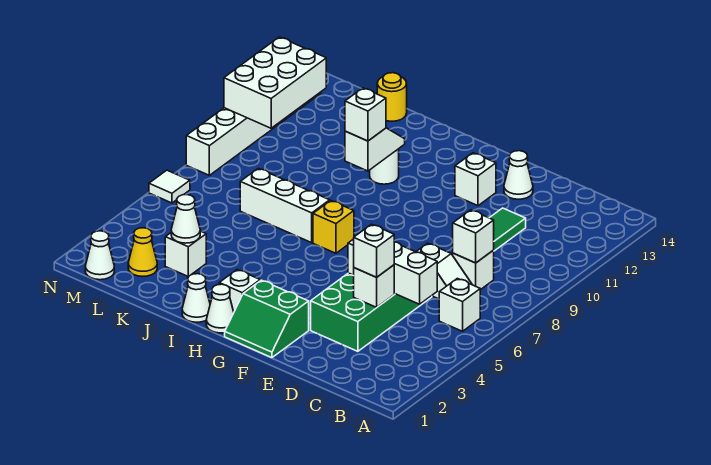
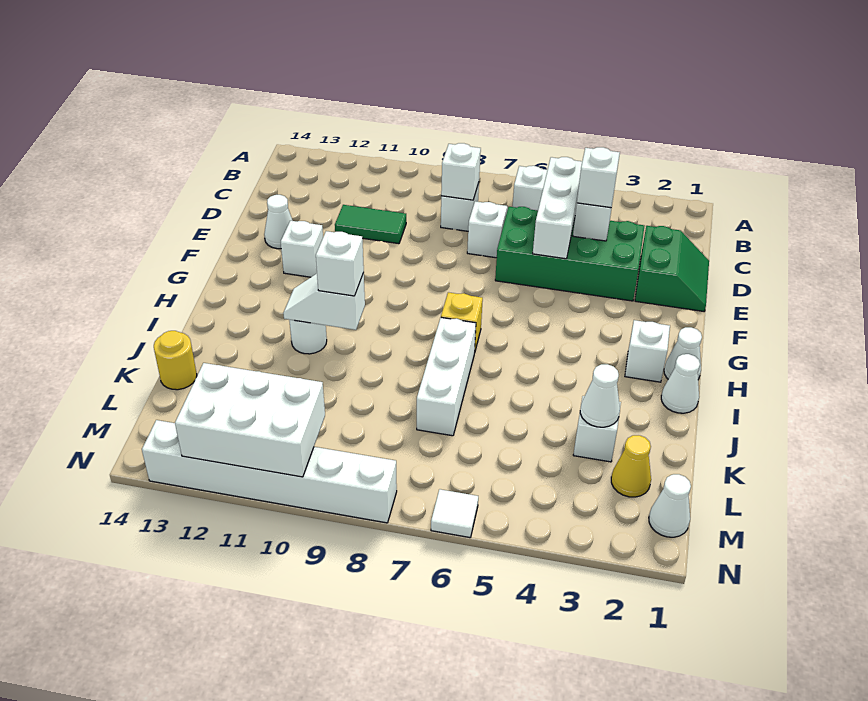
green 2x2 slope [225,280,309,358] -> green 2x2 slope moved to [635,226,709,311]

